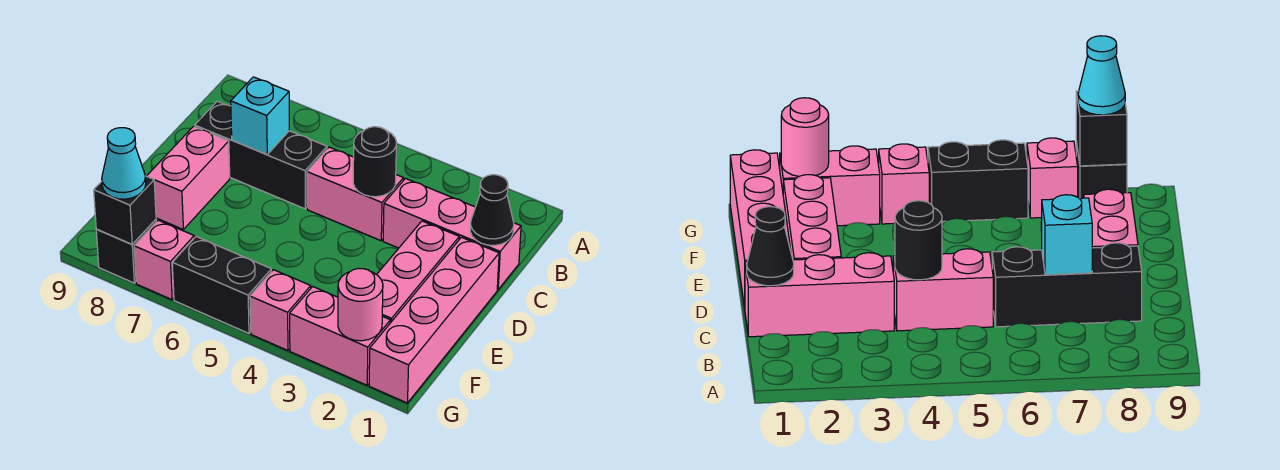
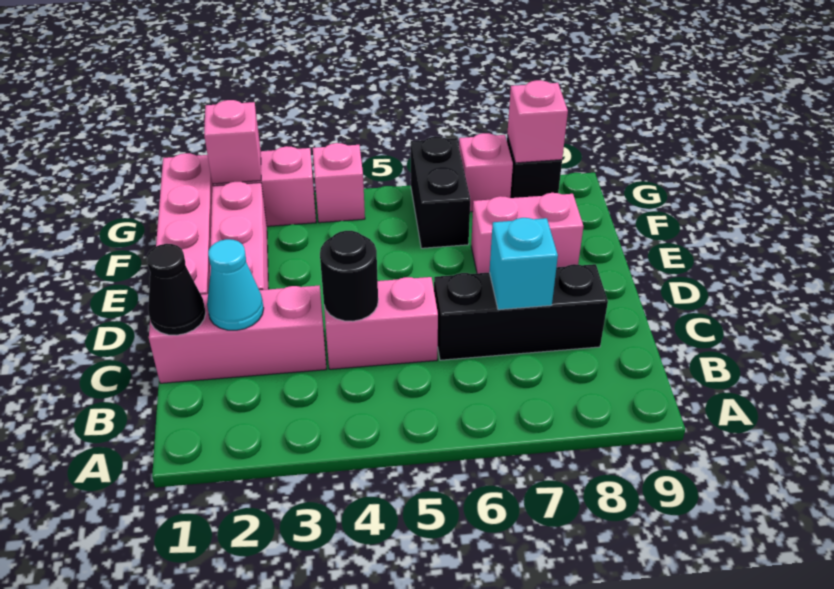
pink 1x2 brick [147,126,230,229] -> pink 1x2 brick turned to [471,193,583,273]
pink 1x1 round brick [338,268,383,341] -> pink 1x1 brick [204,100,261,184]
black 1x2 brick [172,237,272,333] -> black 1x2 brick turned to [411,136,470,248]
black 1x1 brick [94,176,156,244] -> pink 1x1 brick [507,80,568,163]
cyan 1x1 cone [102,128,146,199] -> cyan 1x1 cone moved to [207,239,264,330]

